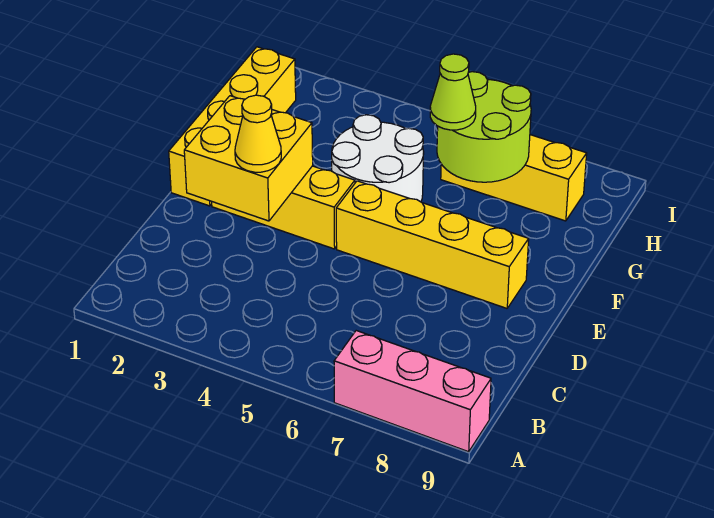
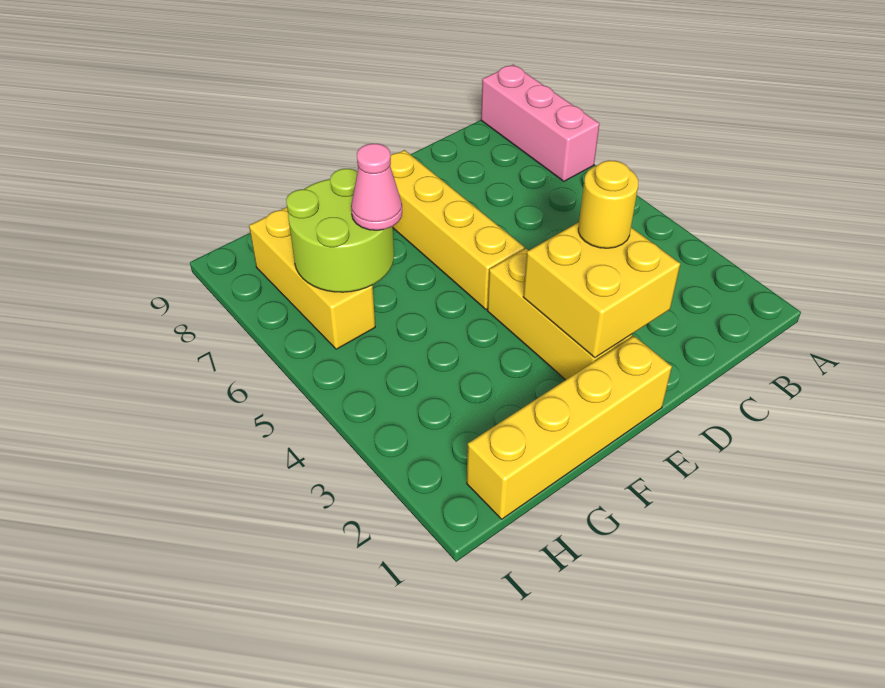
yellow 1x1 cone [235,95,281,172] -> yellow 1x1 round brick [578,161,638,248]
white 2x2 round brick [332,115,424,202] -> none
lime 1x1 cone [430,54,476,130] -> pink 1x1 cone [351,144,402,230]

